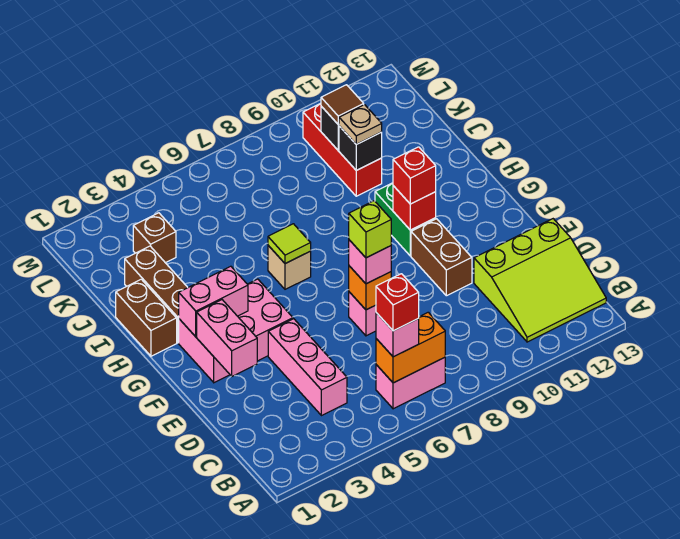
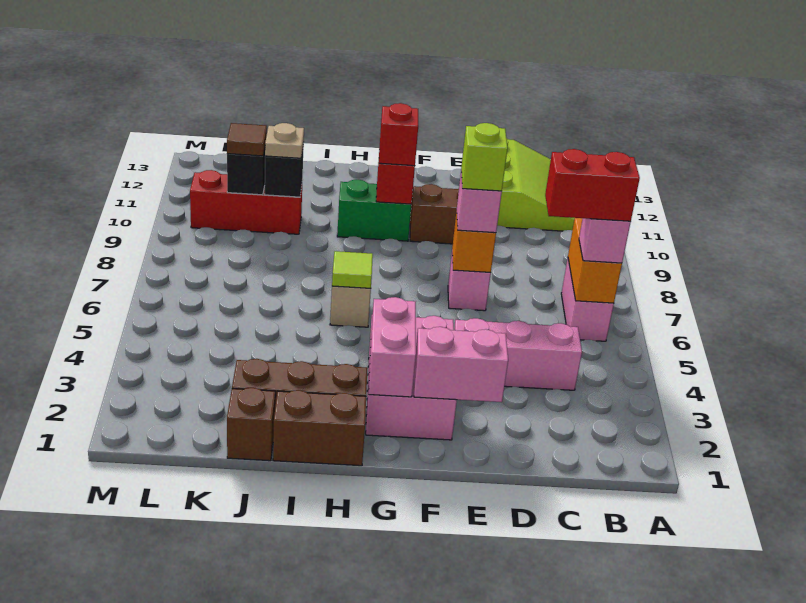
red 1x1 brick [376,274,419,331] -> red 1x2 brick [545,149,640,222]
brown 1x1 brick [133,213,176,263] -> brown 1x1 brick moved to [227,388,275,461]

